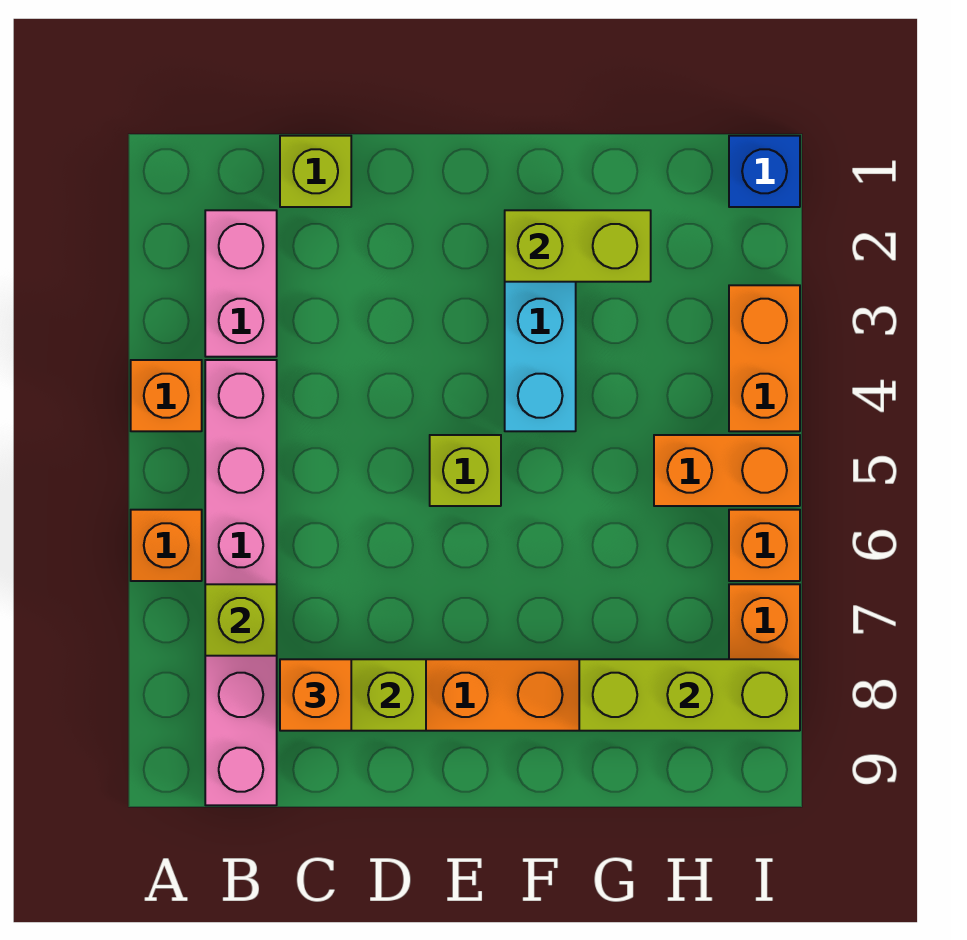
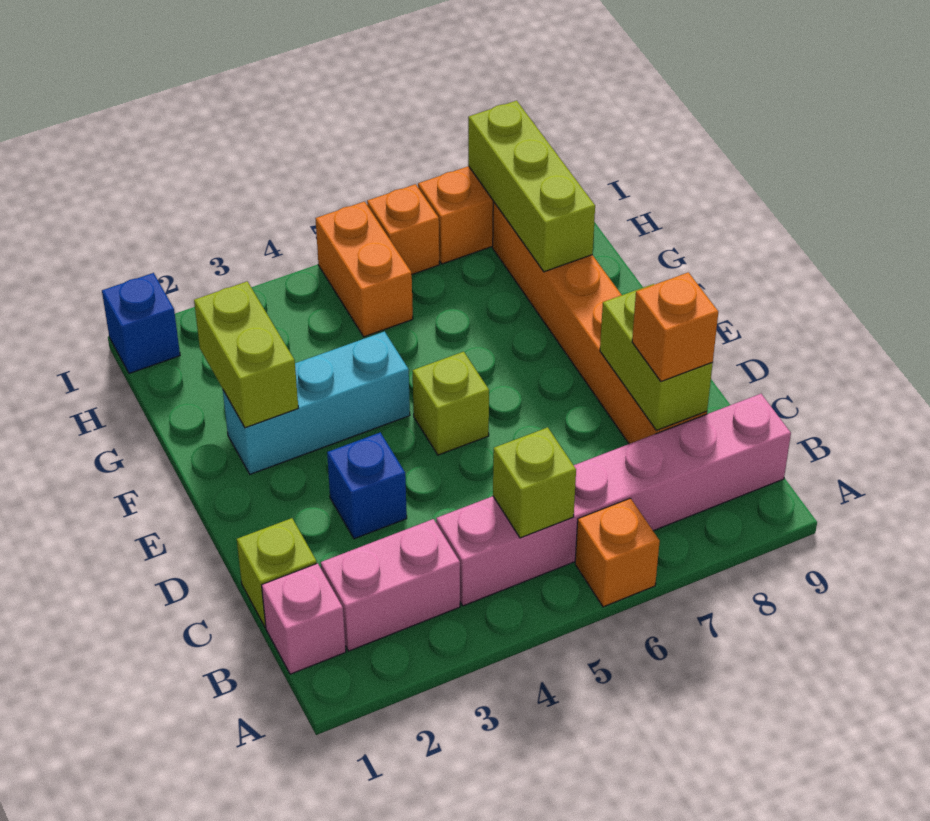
orange 1x1 brick [131,360,202,431] -> none
none -> pink 1x1 brick [262,563,346,674]
lime 1x1 brick [205,584,277,656] -> lime 1x1 brick moved to [493,427,576,538]
none -> blue 1x1 brick [327,432,407,539]
orange 1x2 brick [729,285,800,431] -> none

